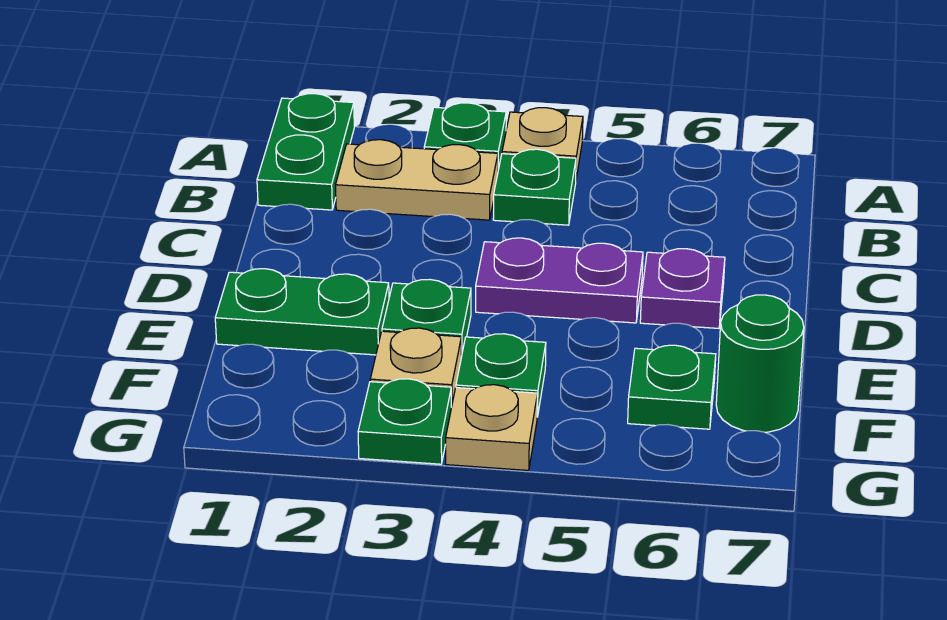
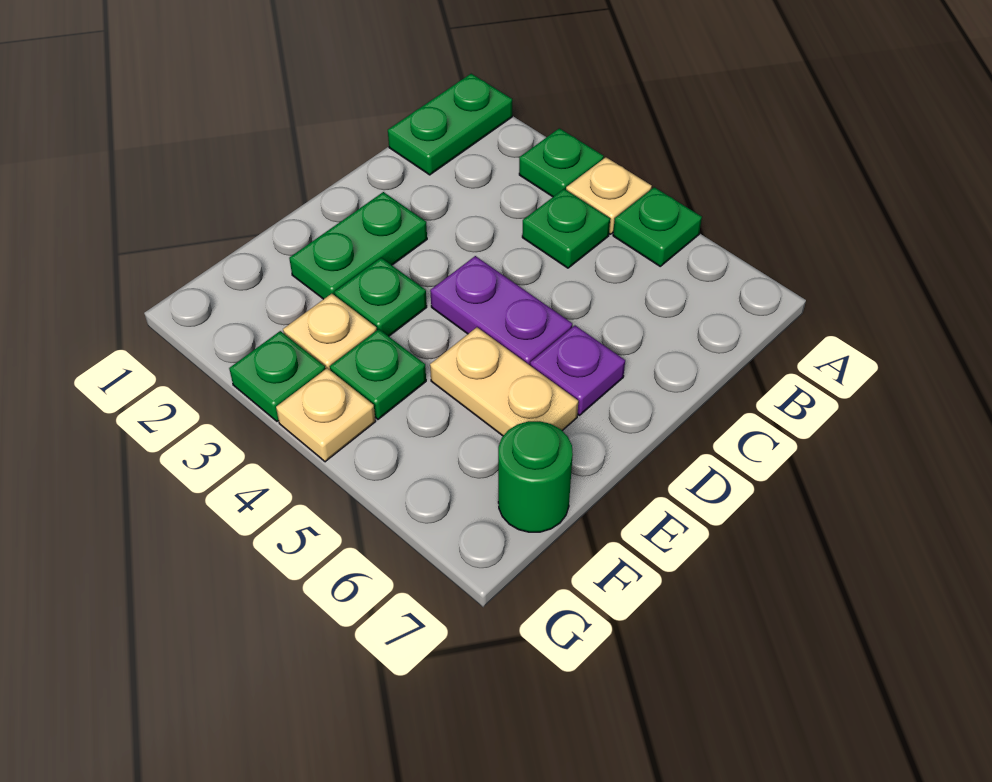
tan 1x2 plate [336,140,498,220] -> tan 1x2 plate moved to [430,327,578,436]
green 1x2 plate [215,269,389,355] -> green 1x2 plate turned to [289,192,427,299]
green 1x1 plate [628,345,716,429] -> green 1x1 plate moved to [613,187,702,266]

